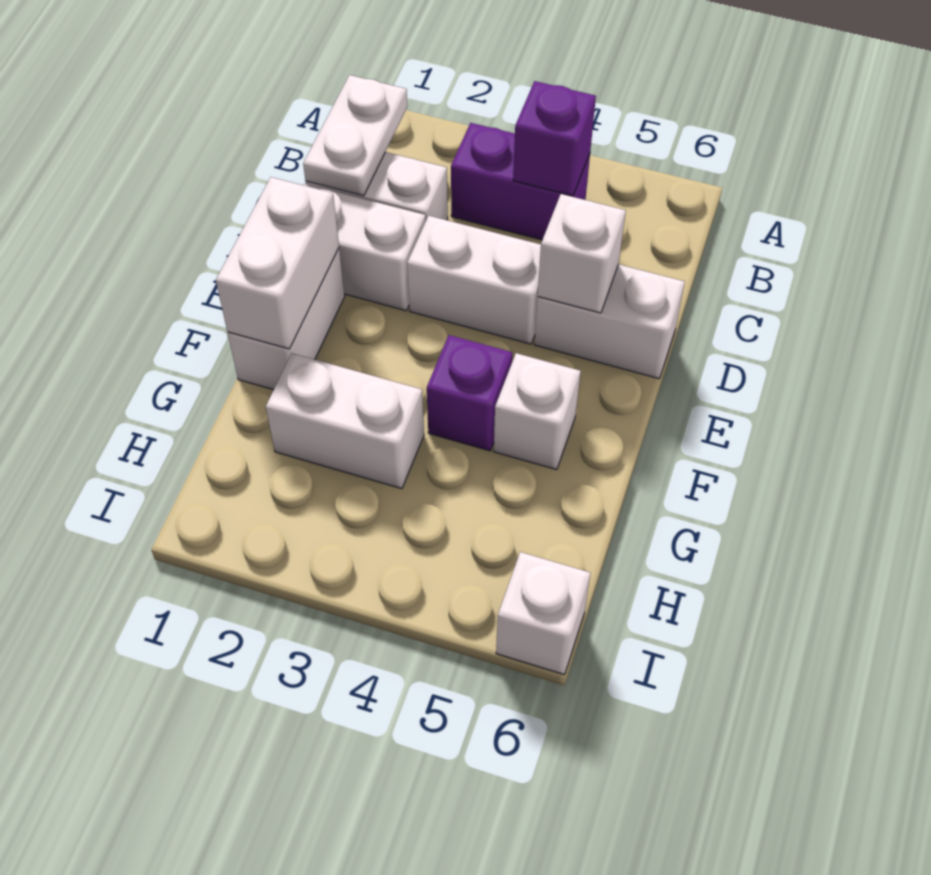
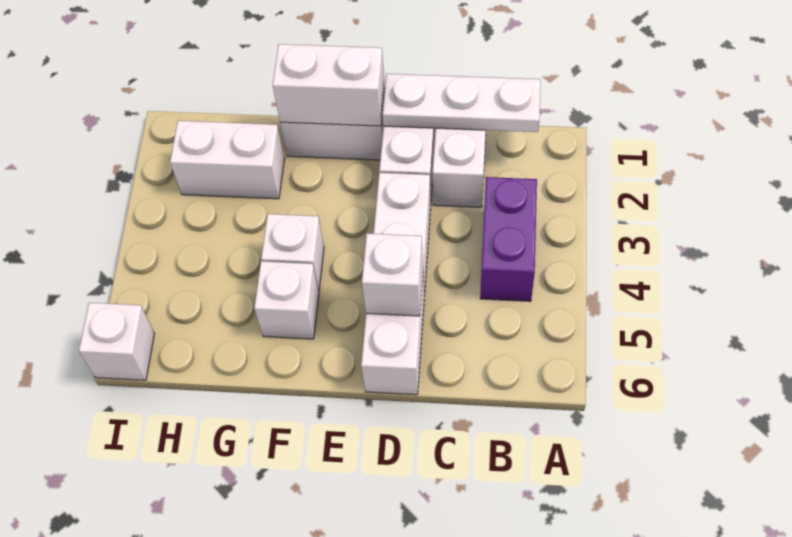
white 1x2 plate [303,75,407,196] -> white 1x3 plate [383,74,540,132]
purple 1x1 brick [513,81,596,196] -> none
purple 1x1 brick [427,335,512,451] -> white 1x1 brick [261,214,324,291]
white 1x2 brick [266,353,424,489] -> white 1x2 brick turned to [170,121,285,199]

